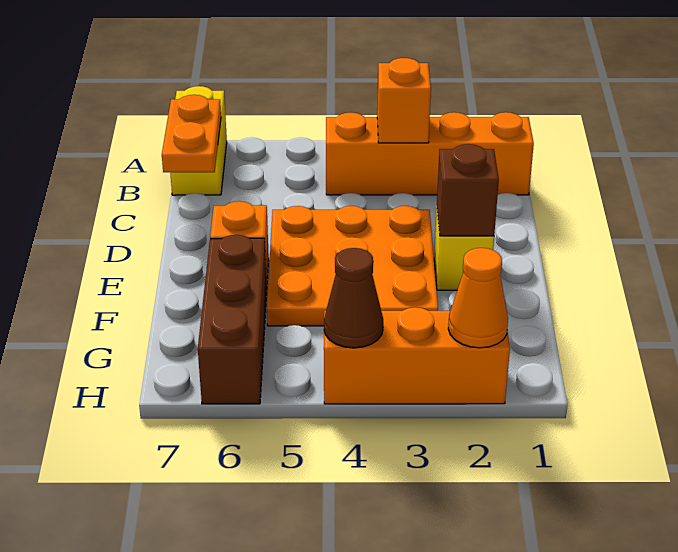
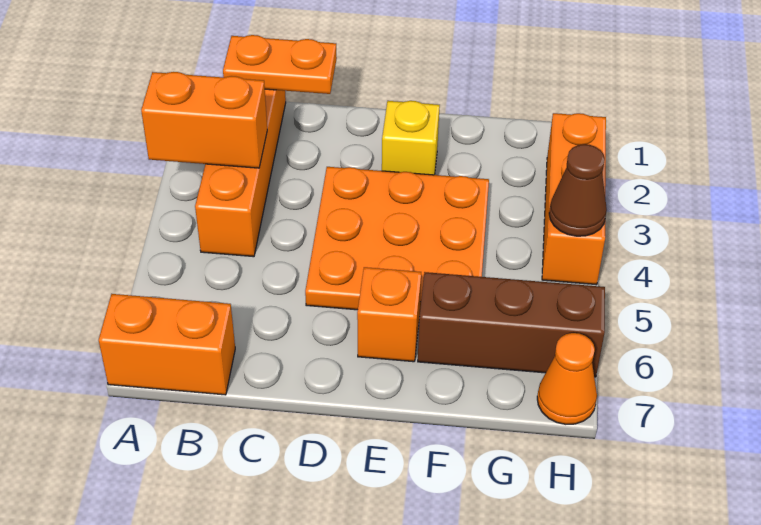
yellow 1x2 brick [170,86,227,195] -> orange 1x2 brick [99,294,235,395]
orange 1x1 brick [377,58,431,143] -> orange 1x2 brick [141,72,267,168]
orange 1x2 plate [162,95,221,172] -> orange 1x2 plate moved to [223,35,337,94]
brown 1x1 brick [437,144,499,236] -> none
orange 1x1 cone [448,248,508,348] -> orange 1x1 cone moved to [537,333,597,424]

